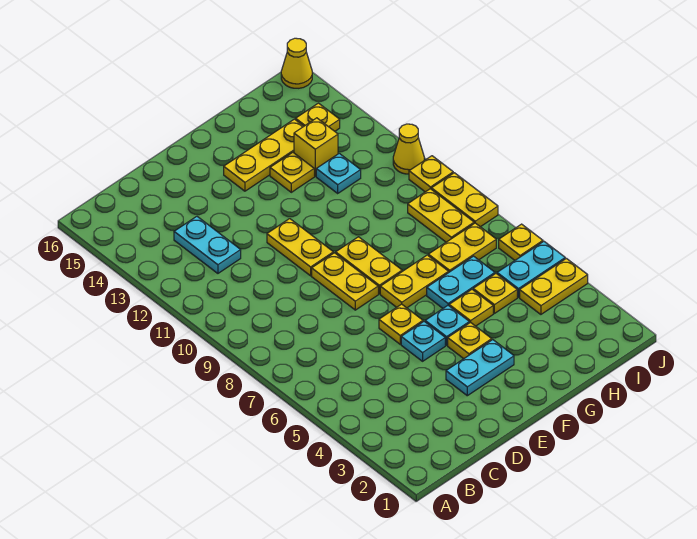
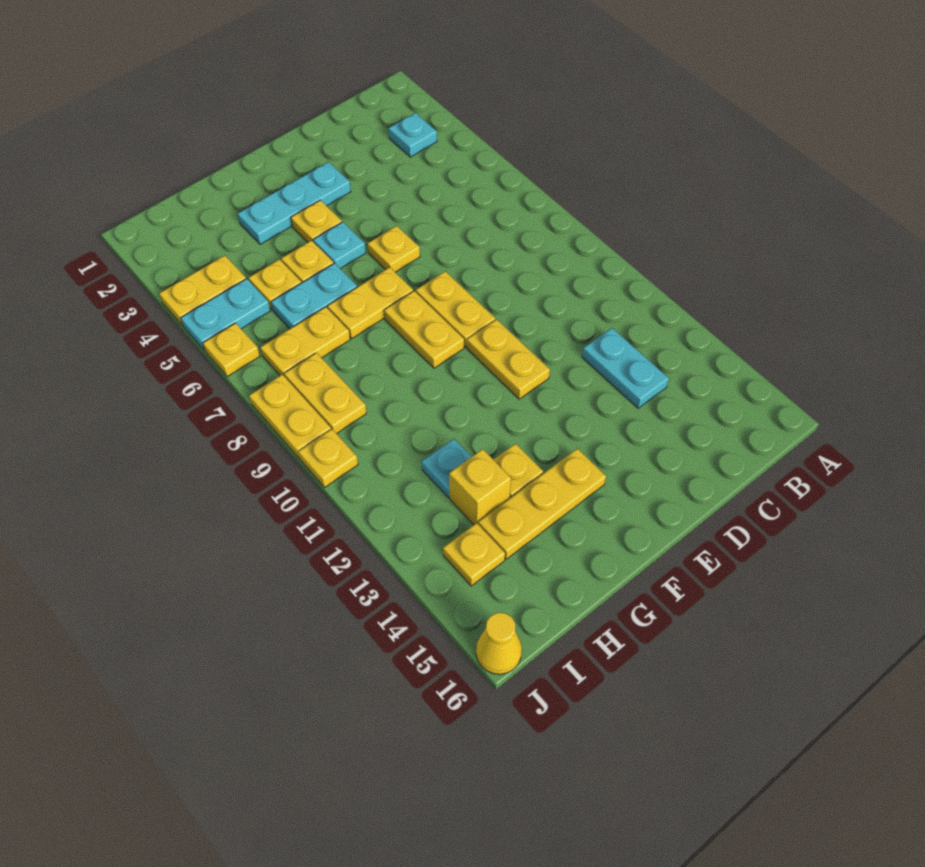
cyan 1x2 plate [446,340,514,396] -> cyan 1x3 plate [238,162,351,244]
cyan 1x1 plate [401,322,445,361] -> cyan 1x1 plate moved to [389,113,437,157]
yellow 1x1 cone [393,124,424,174] -> none

